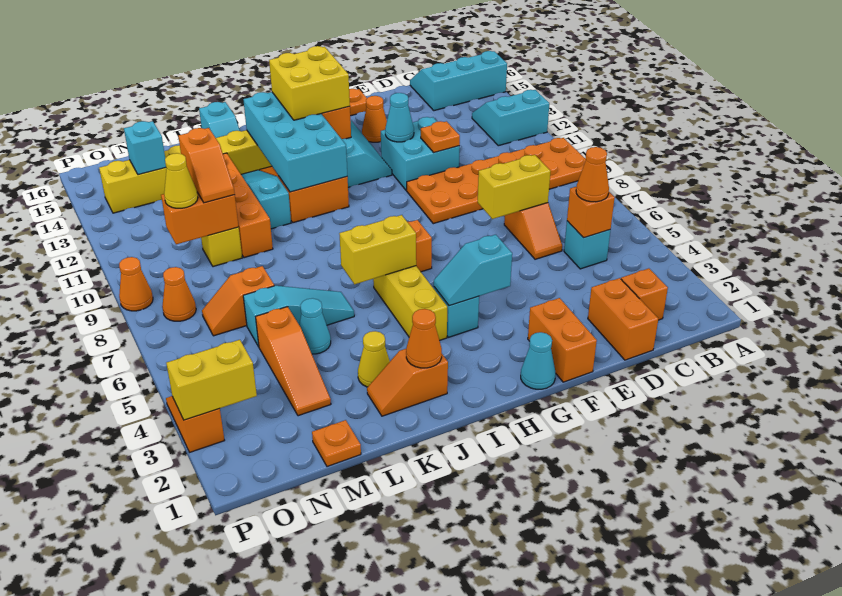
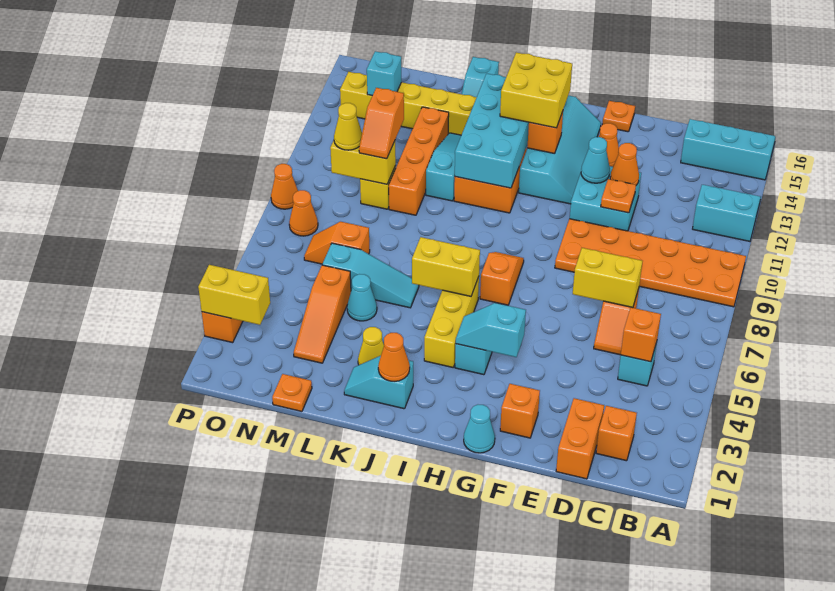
orange 1x1 cone [576,147,609,202] -> orange 1x1 cone moved to [610,143,639,185]
orange 1x2 brick [528,298,597,382] -> orange 1x1 brick [500,384,540,438]
orange 1x2 slope [367,349,448,416] -> cyan 1x2 slope [344,356,413,409]
orange 1x2 brick [161,192,239,244] -> yellow 1x2 brick [330,140,396,184]

